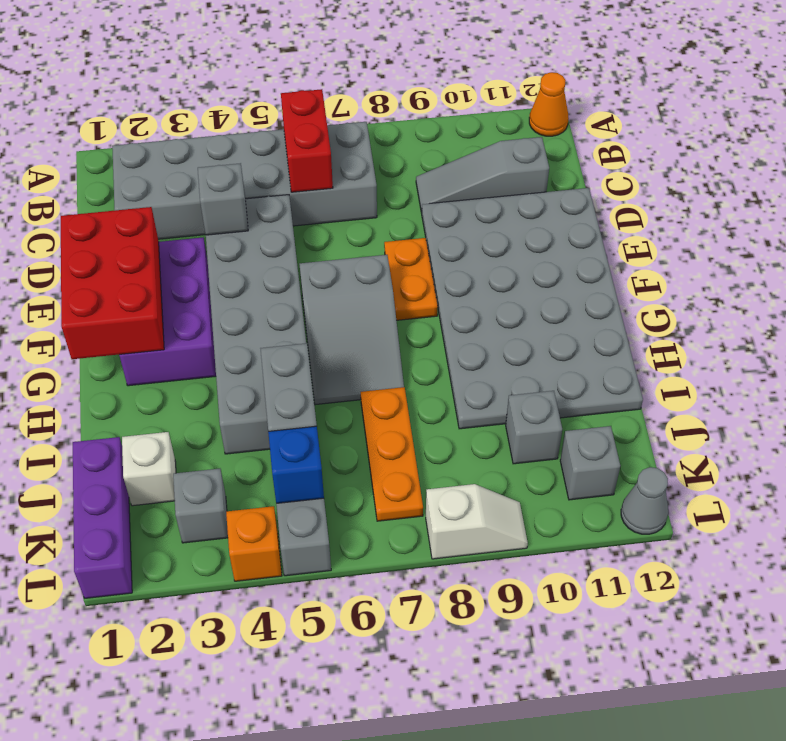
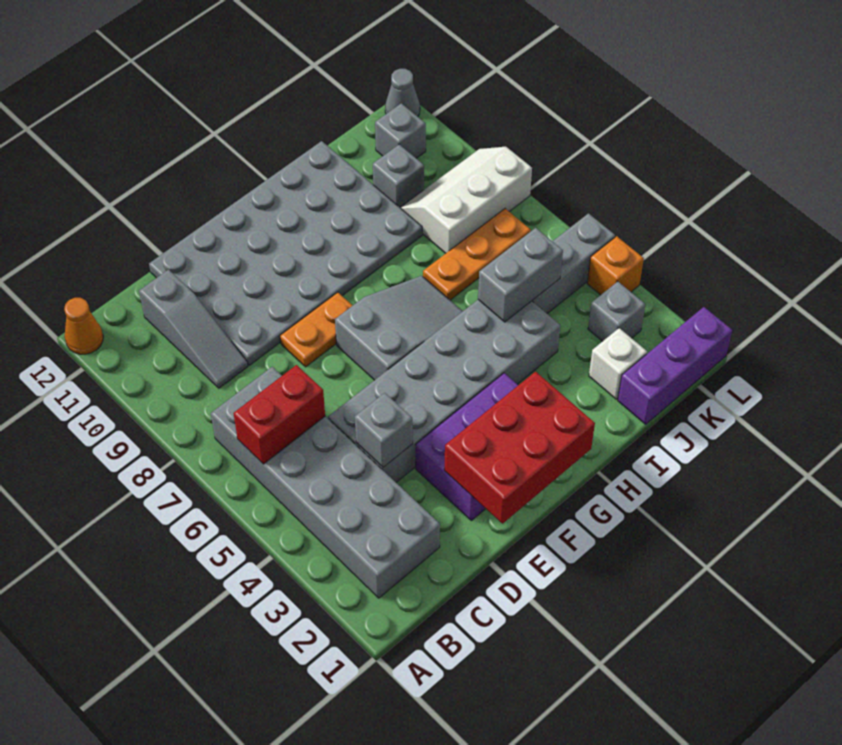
blue 1x1 brick [268,426,324,503] -> none
white 1x2 slope [426,484,528,559] -> white 2x3 slope [400,147,532,253]

